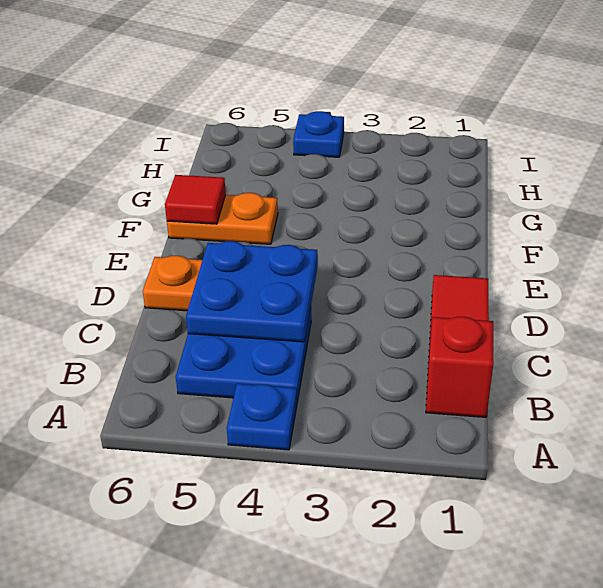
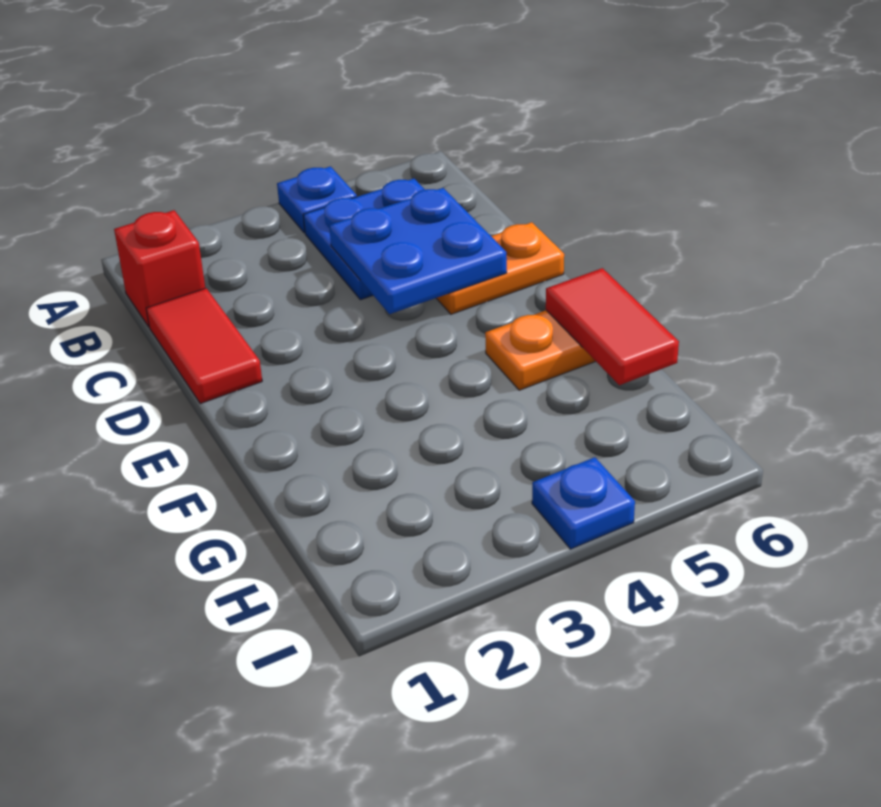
red 1x1 tile [165,175,226,224] -> red 1x2 tile [546,268,679,385]

